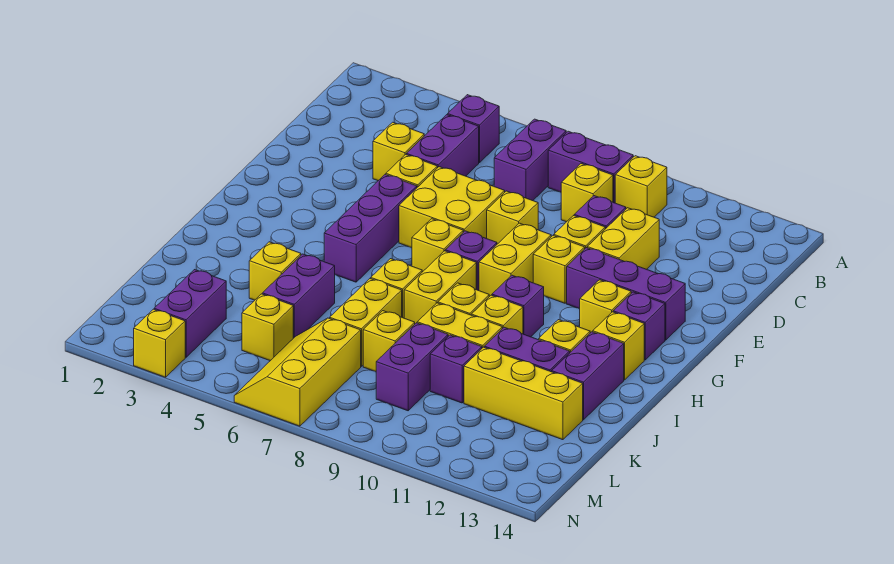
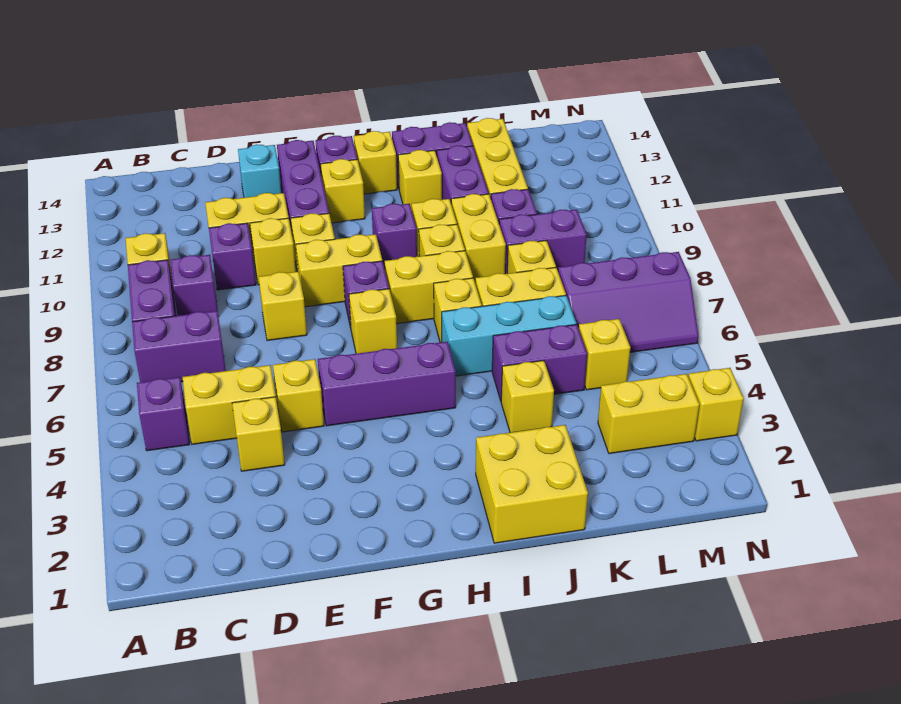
purple 1x2 brick [406,115,479,176] -> yellow 1x2 brick [183,365,276,444]
yellow 1x1 brick [561,164,613,222] -> purple 1x1 brick [170,255,218,316]
yellow 2x2 brick [399,167,505,248] -> yellow 2x2 brick moved to [476,425,588,543]
none -> cyan 1x1 brick [238,144,281,198]
none -> cyan 1x3 brick [442,296,576,376]
purple 1x2 brick [154,270,226,357] -> yellow 1x2 brick [598,374,699,454]
yellow 2x3 slope [234,318,361,426] -> purple 2x3 slope [558,252,698,352]

